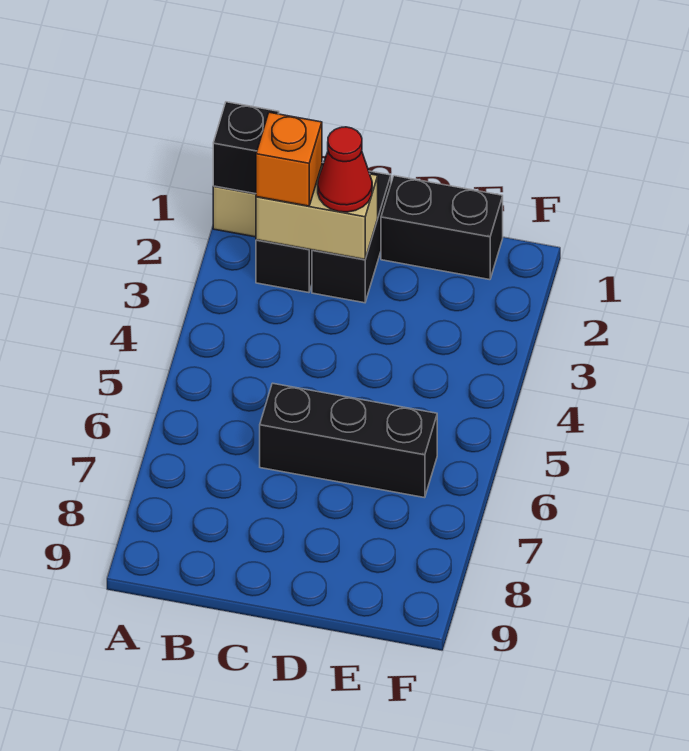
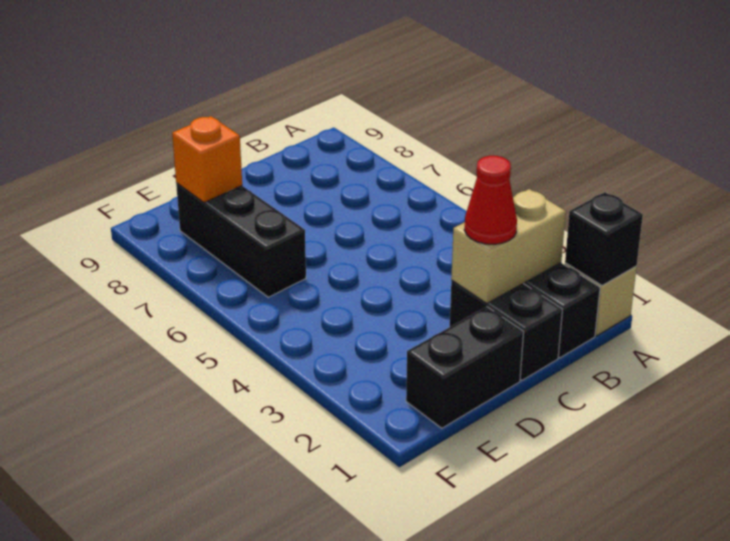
orange 1x1 brick [256,112,322,206] -> orange 1x1 brick moved to [172,116,242,203]
black 1x3 brick [260,383,437,498] -> black 1x3 brick turned to [176,183,306,297]

